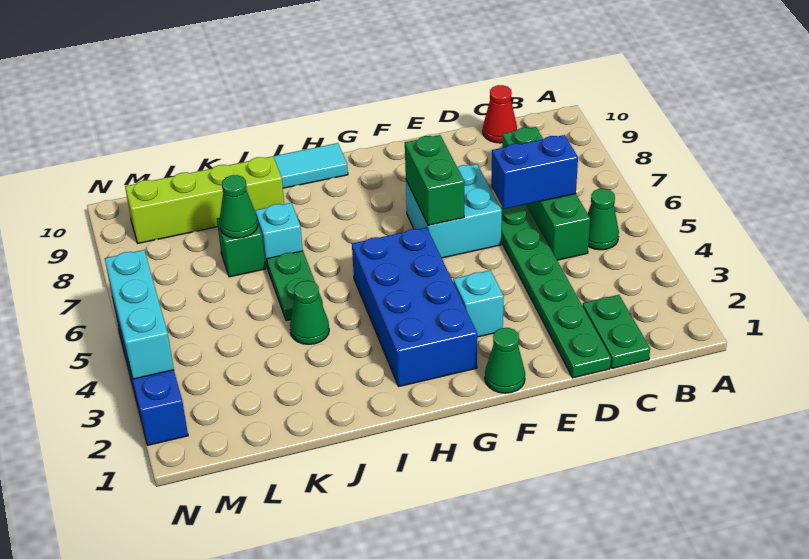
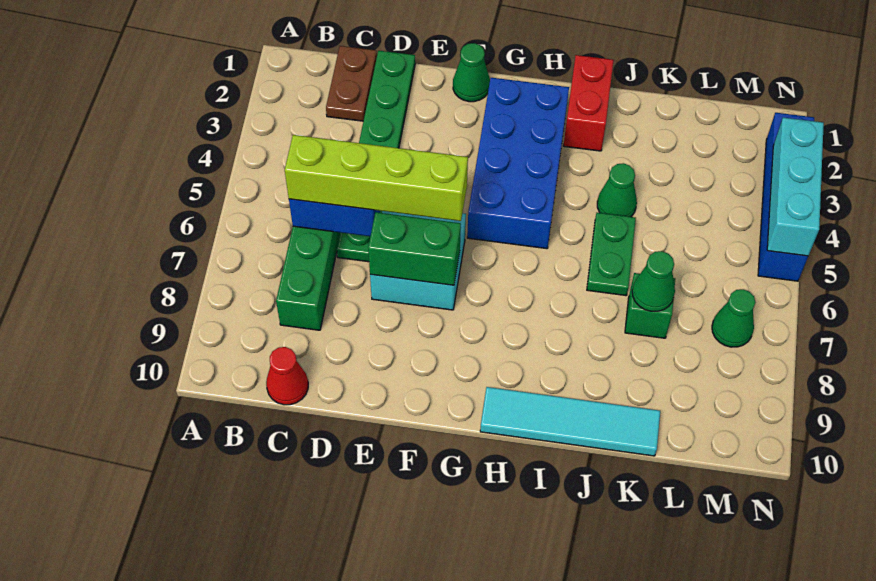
green 1x1 cone [588,189,619,250] -> green 1x1 cone moved to [712,289,756,347]
green 1x2 plate [583,295,650,368] -> brown 1x2 plate [326,46,377,121]
cyan 1x1 brick [453,270,504,337] -> none
green 1x2 brick [405,135,464,225] -> green 1x2 brick turned to [368,212,461,285]
none -> red 1x2 brick [564,55,614,151]
cyan 1x1 brick [255,203,303,268] -> none
lime 1x4 brick [125,156,284,243] -> lime 1x4 brick moved to [285,135,468,221]

